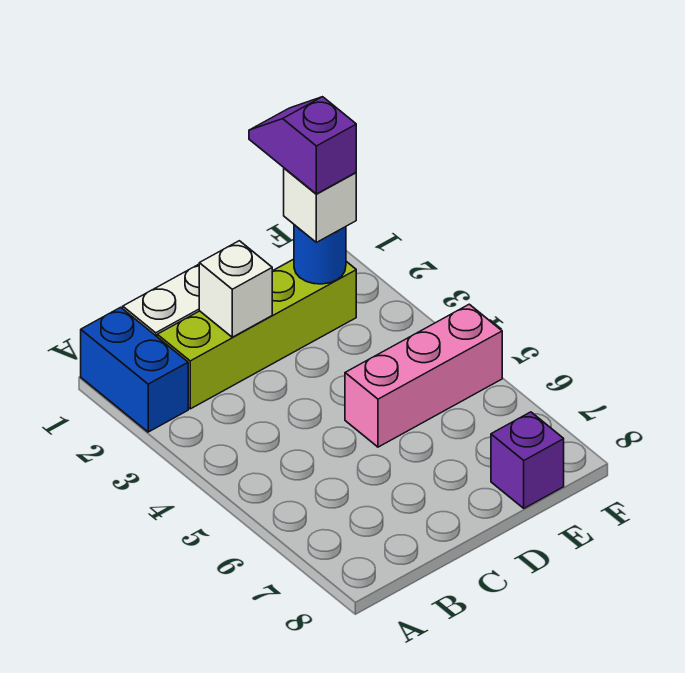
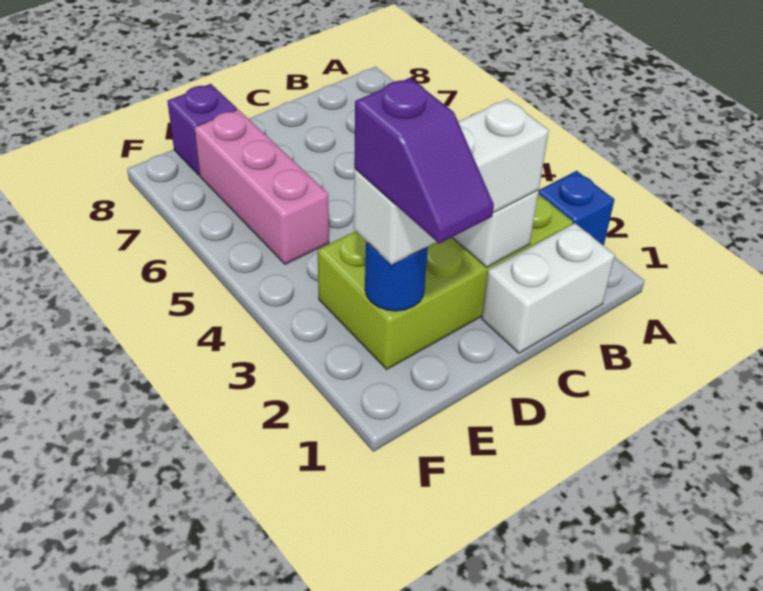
blue 1x2 brick [81,307,188,432] -> blue 1x1 brick [538,171,614,246]
lime 1x4 brick [157,259,356,409] -> lime 2x4 brick [318,194,573,369]
pink 1x3 brick [345,304,502,447] -> pink 1x3 brick turned to [194,110,329,264]
white 1x1 brick [284,168,356,242] -> white 1x3 brick [354,99,549,265]

